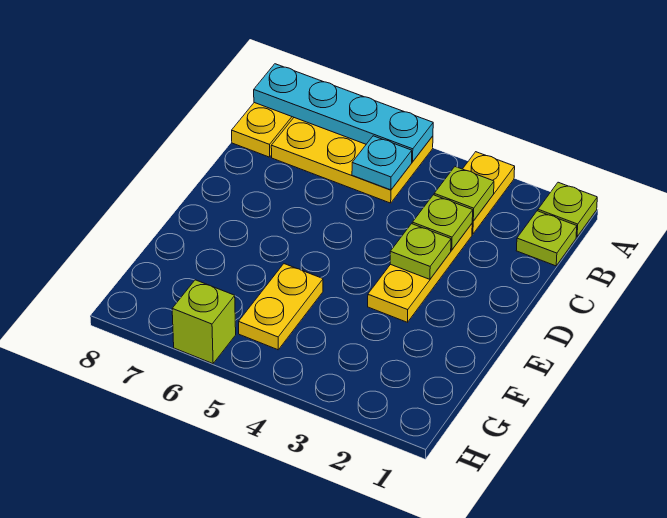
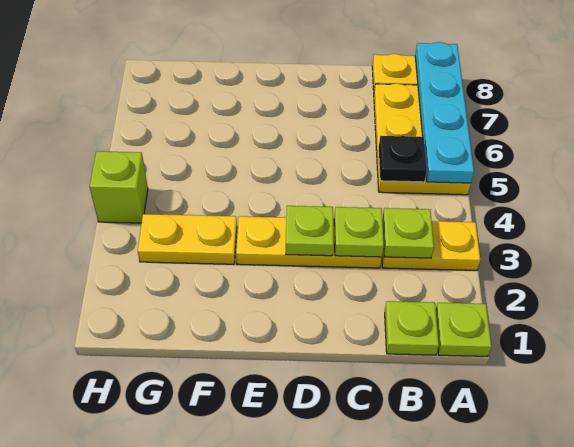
cyan 1x1 plate [352,136,412,190] -> black 1x1 plate [379,136,427,182]
yellow 1x2 plate [239,264,323,350] -> yellow 1x2 plate moved to [138,214,237,264]
lime 1x1 brick [172,280,236,364] -> lime 1x1 brick moved to [90,151,148,223]

